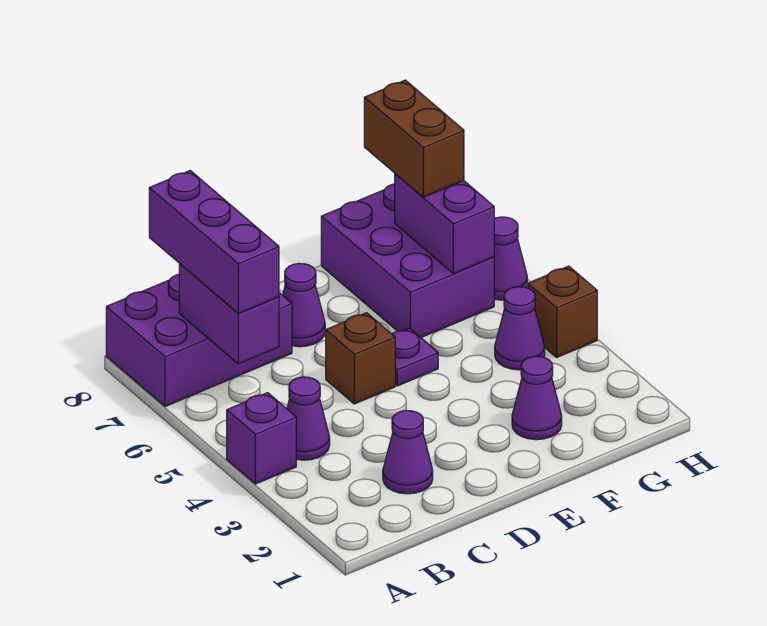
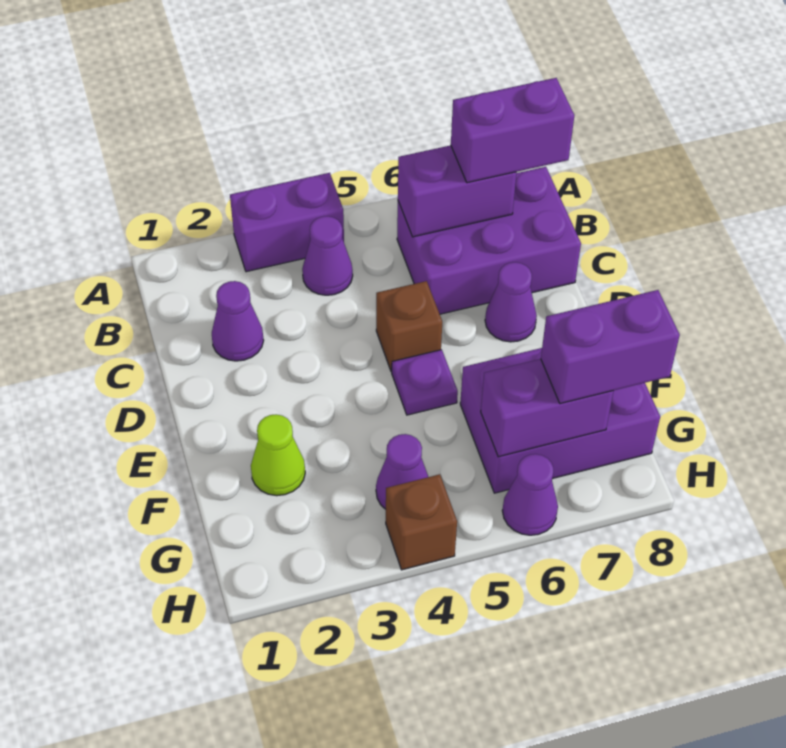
purple 1x1 brick [227,393,296,484] -> purple 1x2 brick [230,173,344,272]
purple 2x3 brick [106,274,292,407] -> purple 2x3 brick turned to [397,167,581,314]
purple 1x3 brick [149,171,279,313] -> purple 1x2 brick [451,78,574,183]
purple 1x1 cone [512,356,562,440] -> lime 1x1 cone [251,414,305,496]
brown 1x2 brick [364,80,464,197] -> purple 1x2 brick [541,290,680,404]

